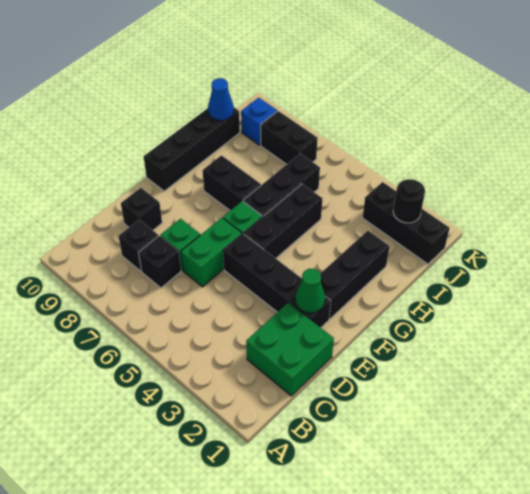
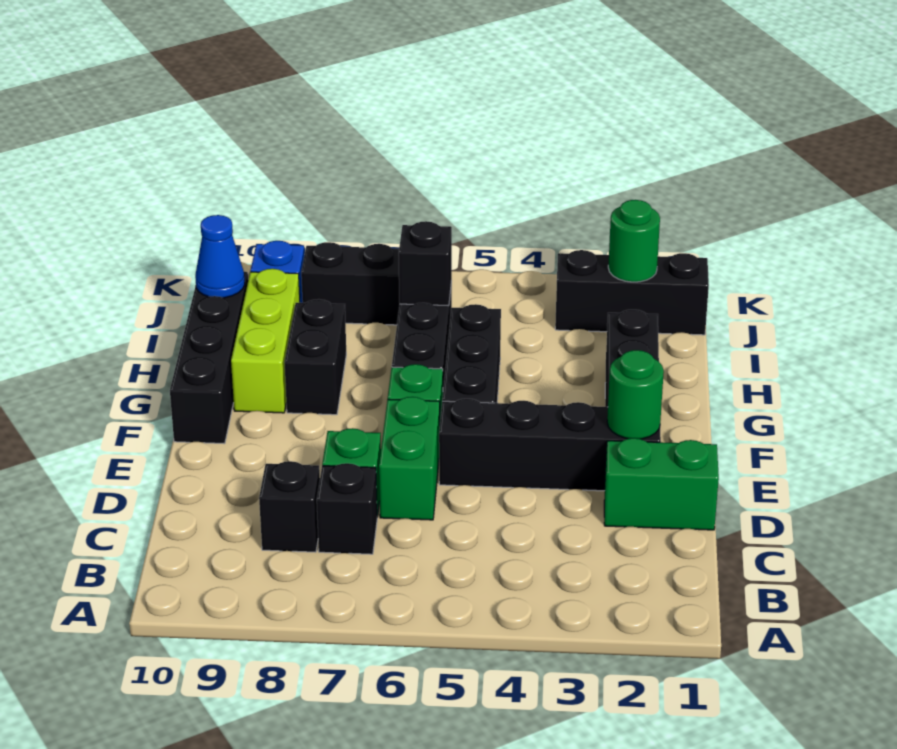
green 2x2 brick [246,303,334,396] -> green 1x2 brick [604,438,719,530]
black 1x1 brick [121,188,162,230] -> black 1x1 brick moved to [399,221,452,306]
green 1x1 cone [295,269,325,313] -> green 1x1 round brick [607,350,664,439]
black 1x2 brick [203,155,261,210] -> black 1x2 brick turned to [284,299,346,415]
none -> lime 1x3 brick [231,269,300,413]
black 1x1 round brick [393,179,425,223] -> green 1x1 round brick [608,200,660,282]

